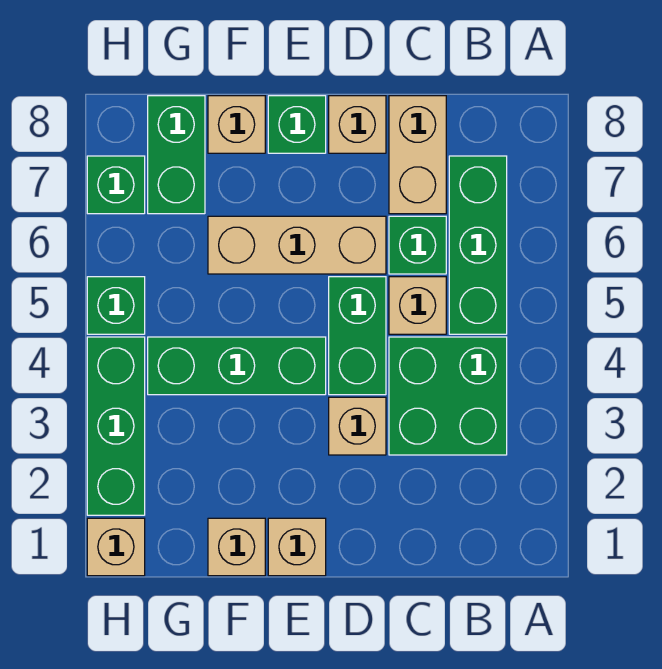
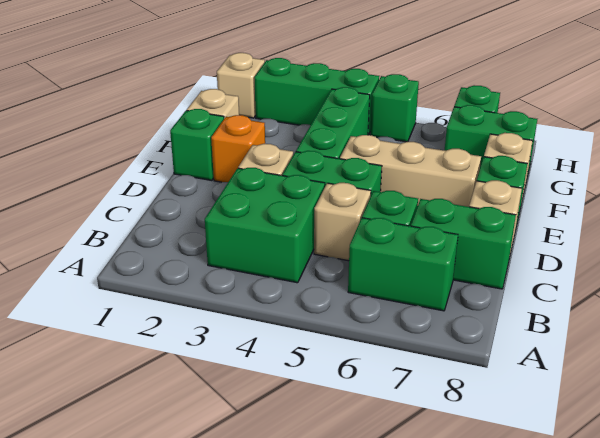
green 1x3 brick [449,156,507,334] -> green 1x2 brick [348,218,458,311]
tan 1x2 brick [389,96,446,214] -> green 1x2 brick [411,199,516,289]
tan 1x3 brick [208,216,386,274] -> tan 1x3 brick turned to [340,135,481,207]
tan 1x1 brick [268,518,326,576] -> green 1x1 brick [170,109,224,180]
none -> orange 1x1 brick [211,115,265,182]

